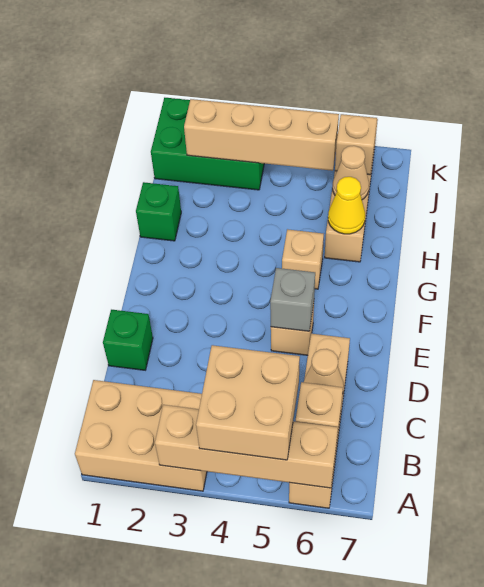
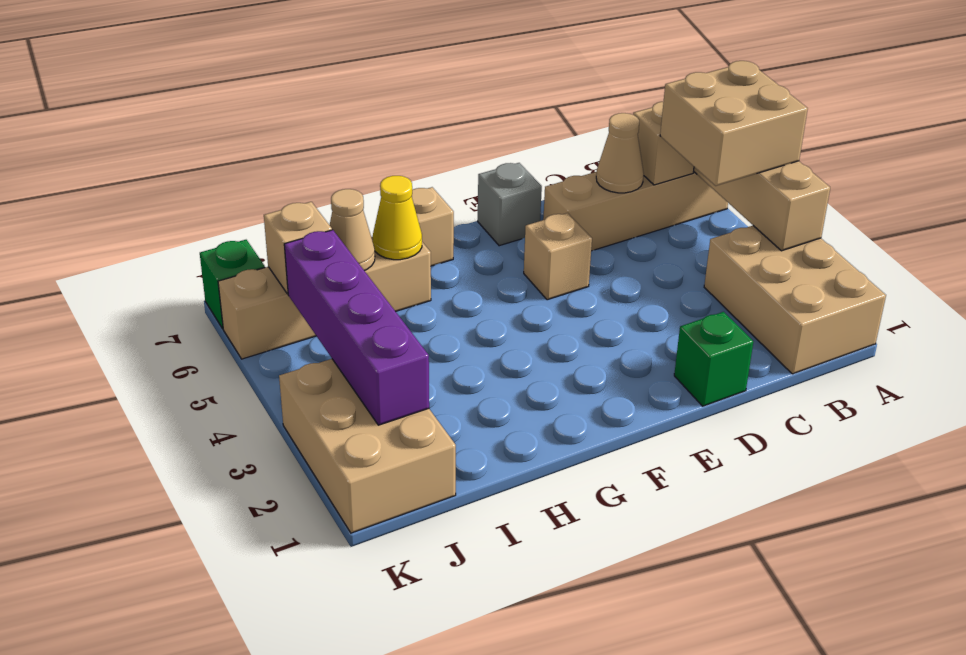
grey 1x1 brick [270,268,315,331] -> grey 1x1 brick moved to [478,163,542,246]
tan 1x1 brick [282,229,324,289] -> tan 1x1 brick moved to [412,187,454,266]
green 1x1 brick [136,182,181,241] -> green 1x1 brick moved to [200,240,265,329]
green 2x3 brick [151,98,264,190] -> tan 2x3 brick [279,359,456,533]
tan 1x4 brick [184,99,339,171] -> purple 1x4 brick [284,230,429,425]

